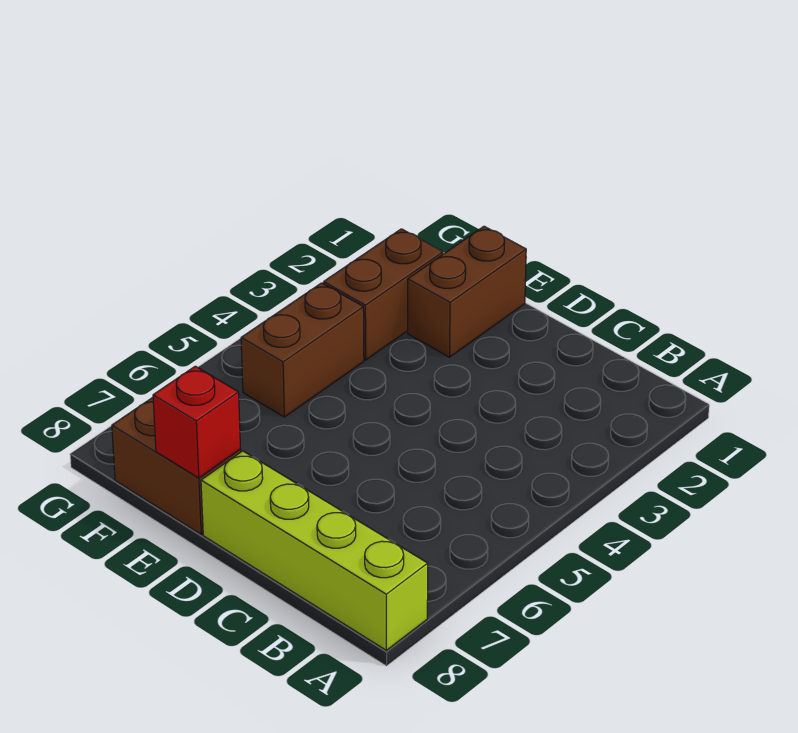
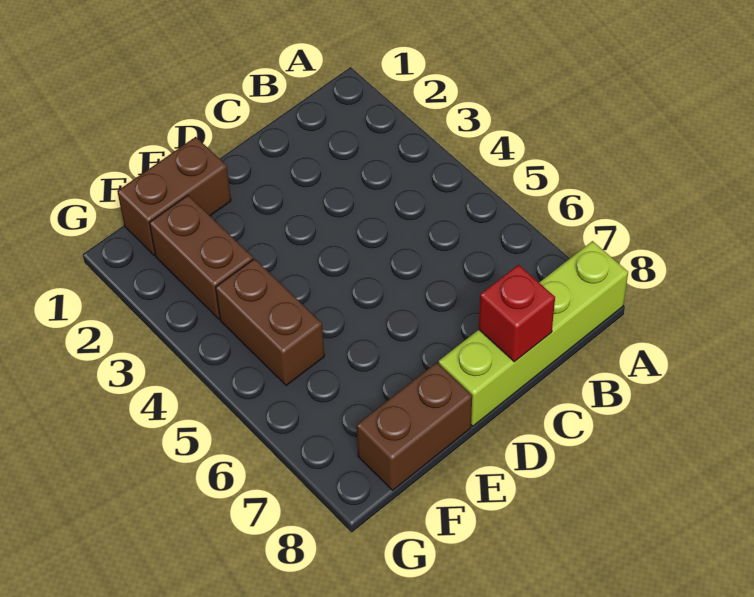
brown 1x2 brick [408,226,526,357] -> brown 1x2 brick turned to [117,137,231,255]
red 1x1 brick [153,366,240,478] -> red 1x1 brick moved to [479,265,555,362]

